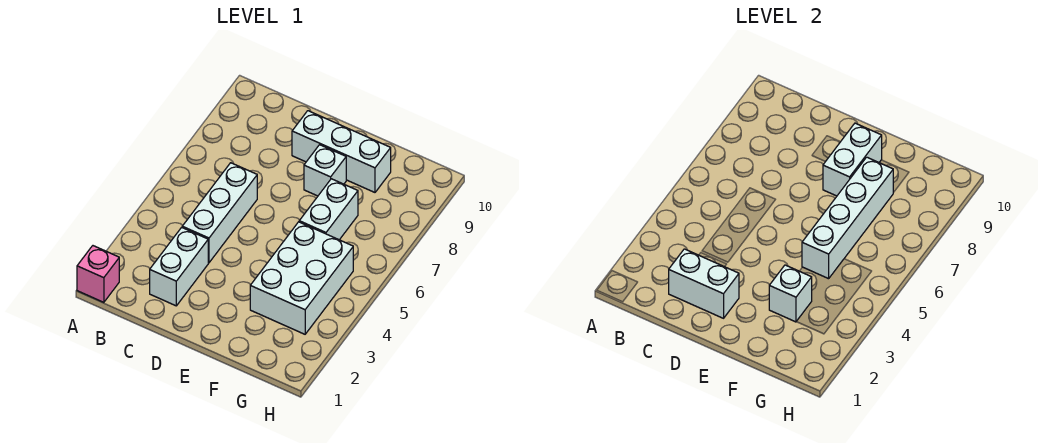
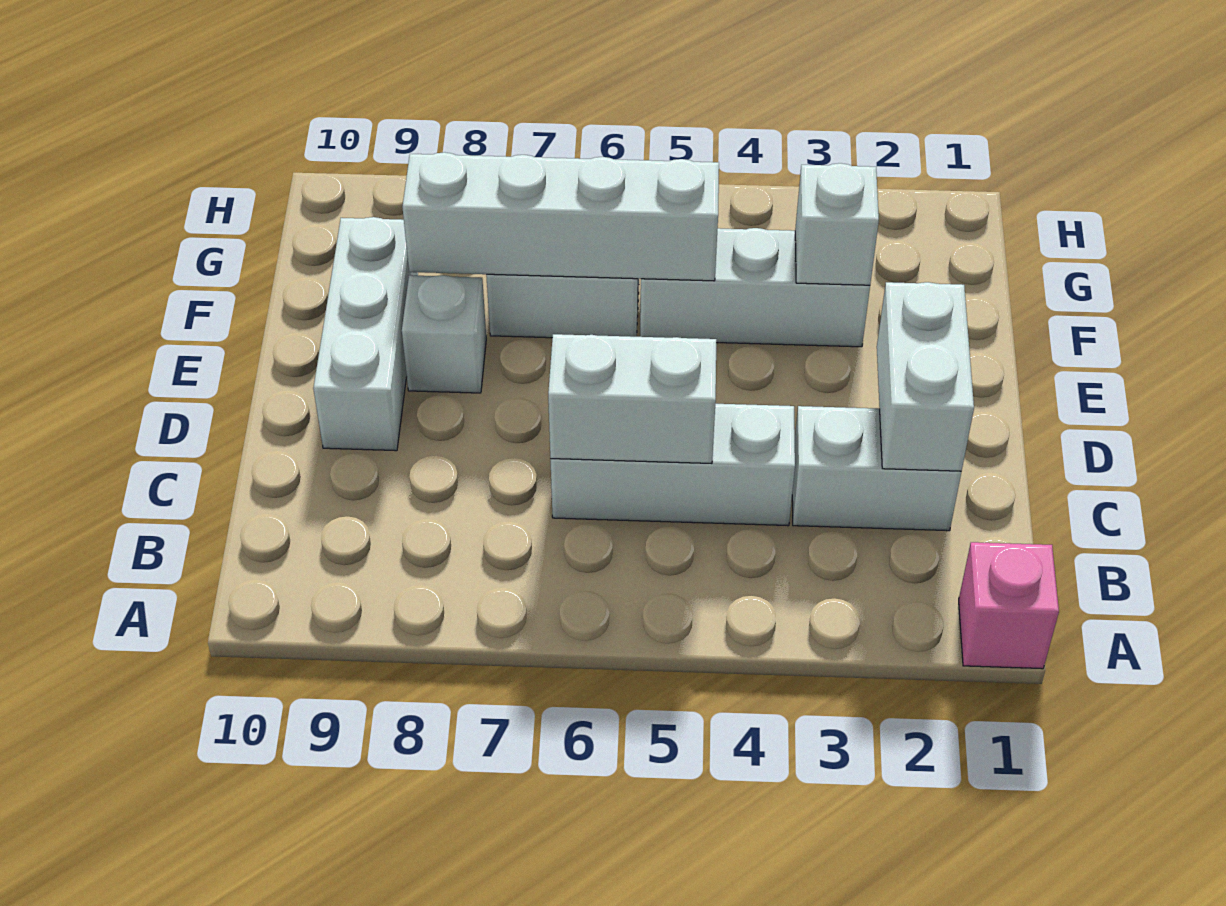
white 1x2 brick [823,123,882,196] -> white 1x2 brick moved to [548,334,716,464]
white 2x3 brick [250,222,353,334] -> white 1x3 brick [640,228,870,347]

